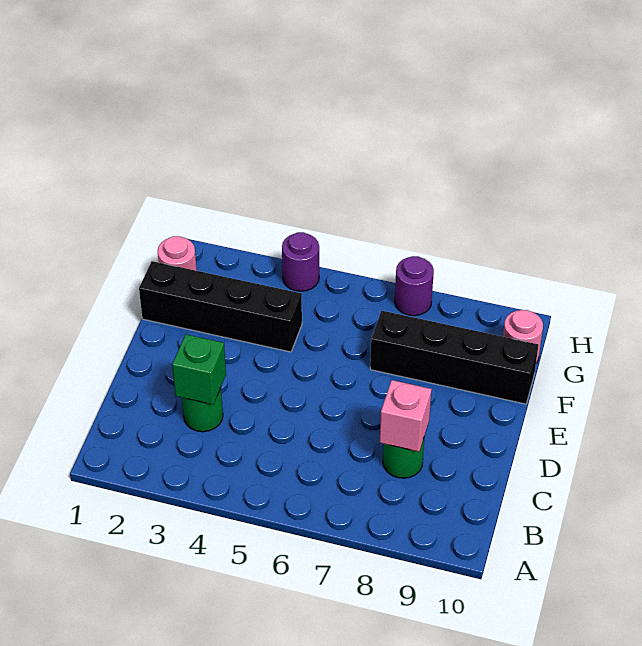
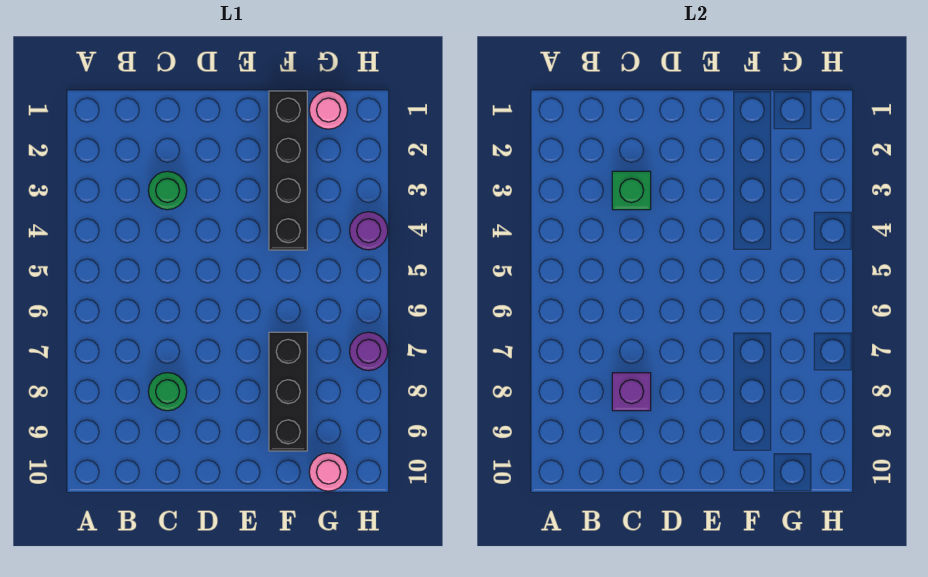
pink 1x1 brick [380,380,432,452] -> purple 1x1 brick [612,373,651,411]
black 1x4 brick [370,311,538,404] -> black 1x3 brick [269,332,307,451]

